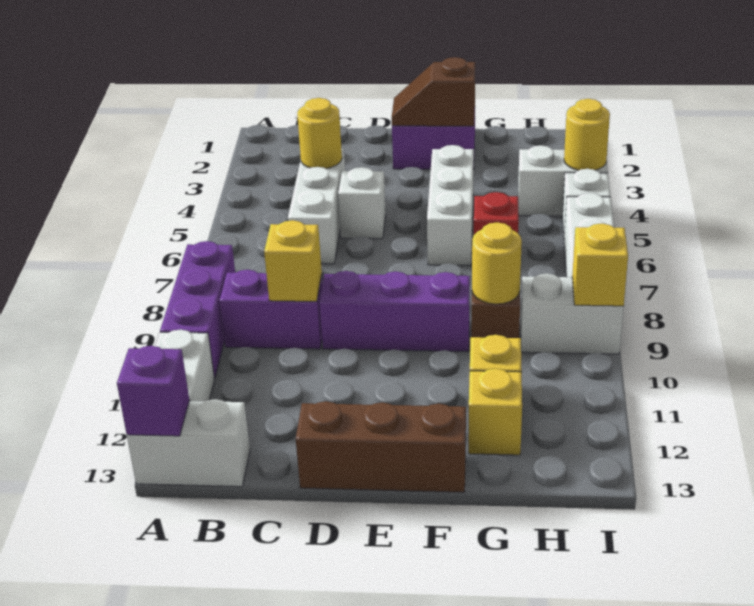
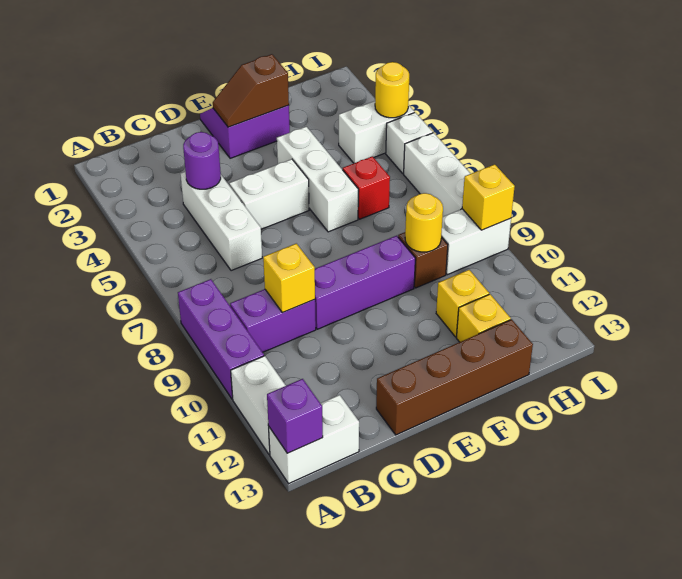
yellow 1x1 round brick [297,98,342,169] -> purple 1x1 round brick [183,132,221,189]
white 1x1 brick [338,167,386,239] -> white 1x2 brick [229,159,309,229]
brown 1x3 brick [296,401,466,492] -> brown 1x4 brick [376,319,533,435]

